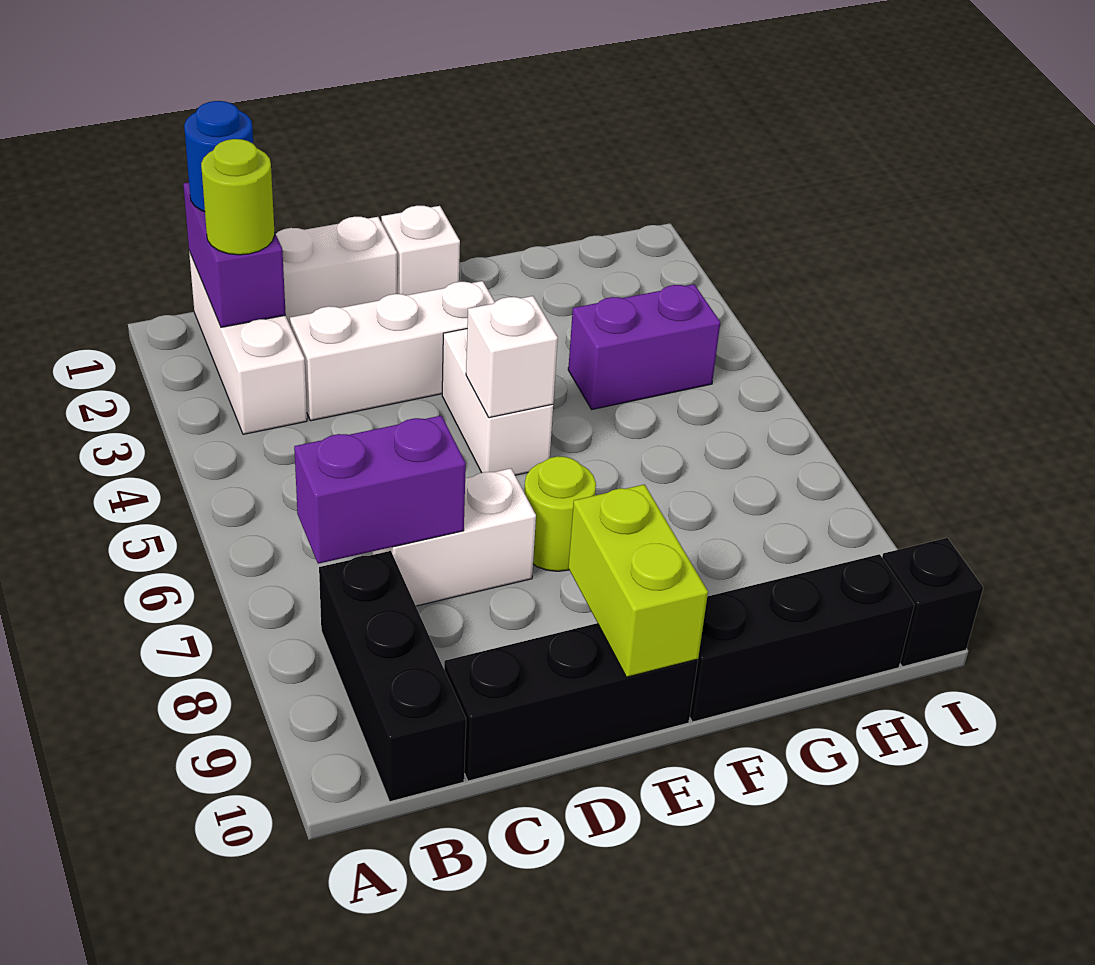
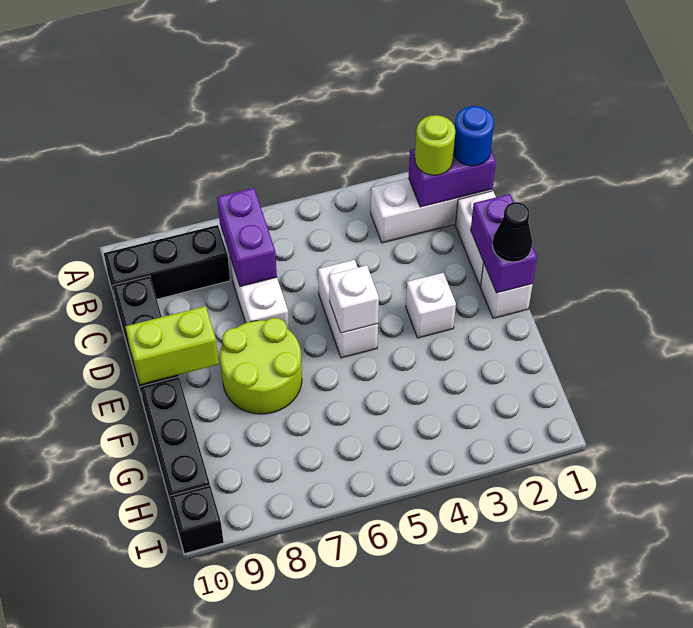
white 1x3 brick [290,281,495,421] -> white 1x1 brick [406,273,456,338]
none -> black 1x1 cone [492,202,532,262]
white 1x2 brick [442,329,553,475] -> white 1x2 brick turned to [318,260,378,358]
lime 1x1 round brick [524,456,596,571] -> lime 2x2 round brick [220,318,302,414]
purple 1x2 brick [568,284,720,409] -> purple 1x2 brick moved to [471,194,537,293]

